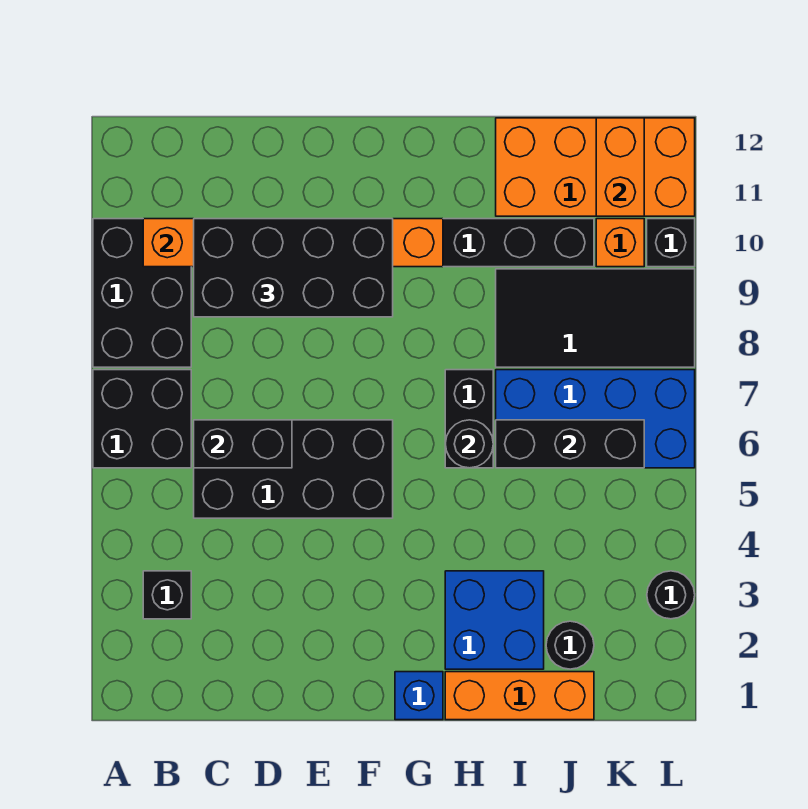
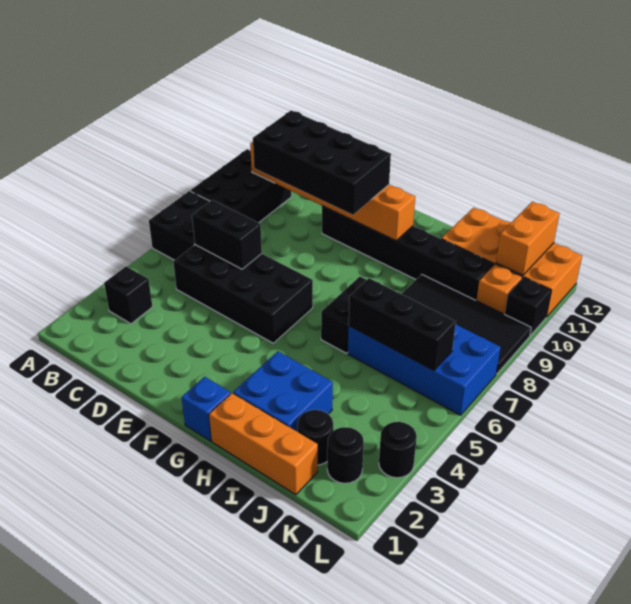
black 1x1 round brick [445,420,493,468] -> black 1x1 round brick moved to [327,427,364,483]

